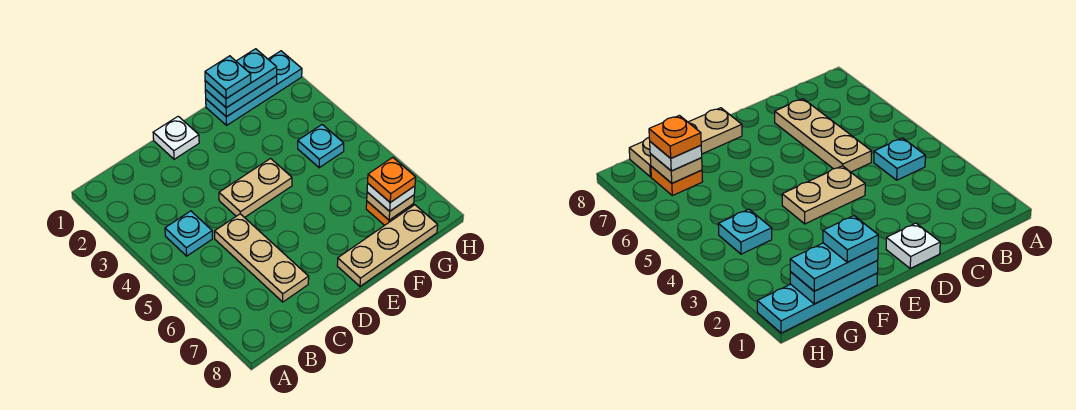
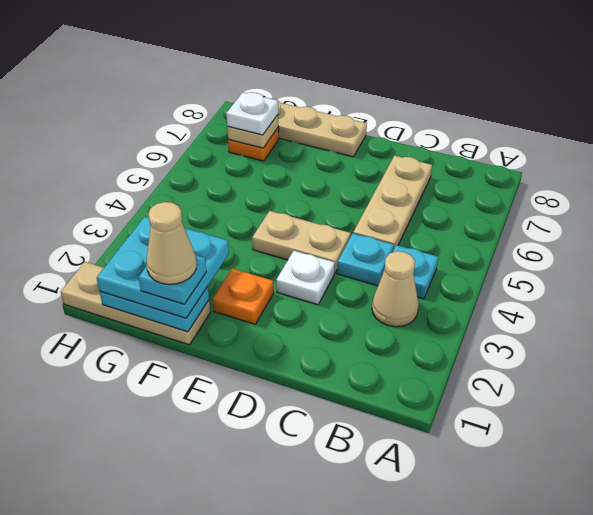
none -> tan 1x1 cone [372,251,419,327]
white 1x1 plate [153,116,199,159] -> white 1x1 plate moved to [276,251,335,305]
cyan 1x3 plate [206,51,302,125] -> tan 1x3 plate [61,262,210,345]
cyan 1x2 plate [205,49,277,108] -> cyan 2x2 plate [97,217,229,318]
none -> tan 1x1 cone [146,202,196,284]
cyan 1x1 plate [298,125,344,168] -> cyan 1x1 plate moved to [337,234,394,286]
orange 1x1 plate [368,158,416,202] -> orange 1x1 plate moved to [212,269,274,324]

